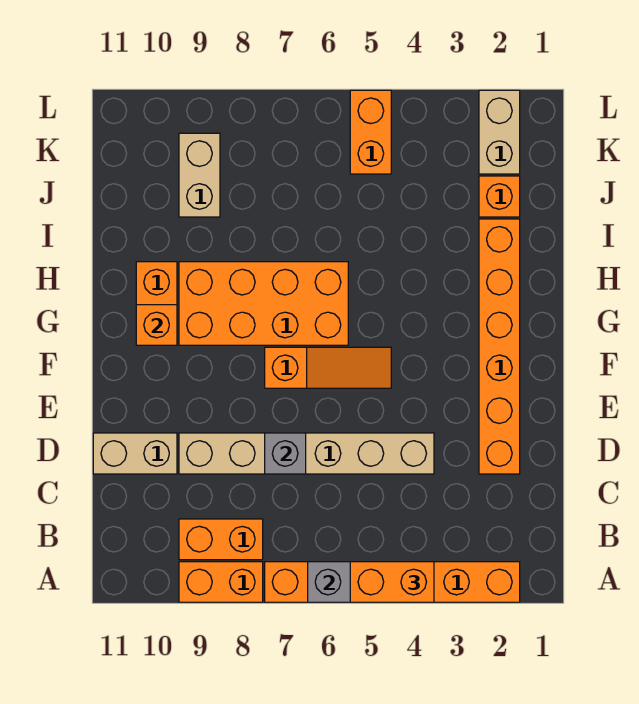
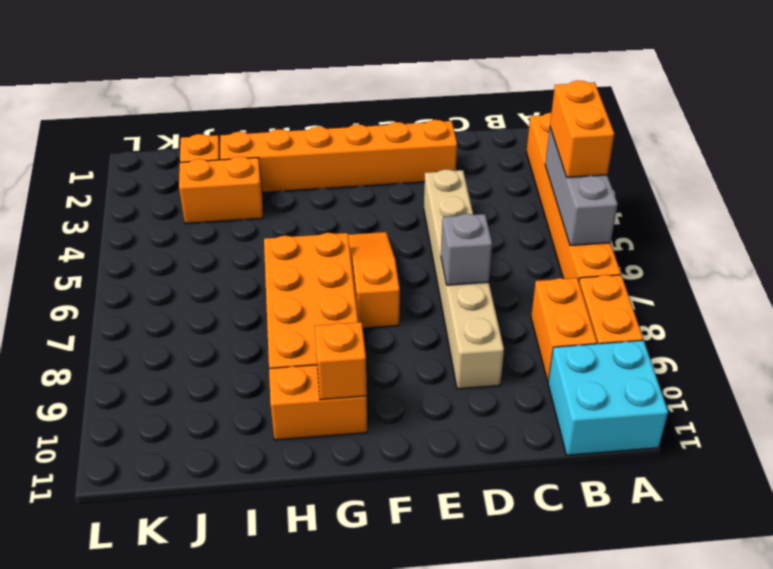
none -> cyan 2x2 brick [548,340,668,455]
tan 1x2 brick [93,433,177,474] -> none
tan 1x2 brick [179,133,220,217] -> none
tan 1x2 brick [479,90,520,174] -> none
orange 1x2 brick [350,90,391,174] -> orange 1x2 brick moved to [179,156,263,224]

